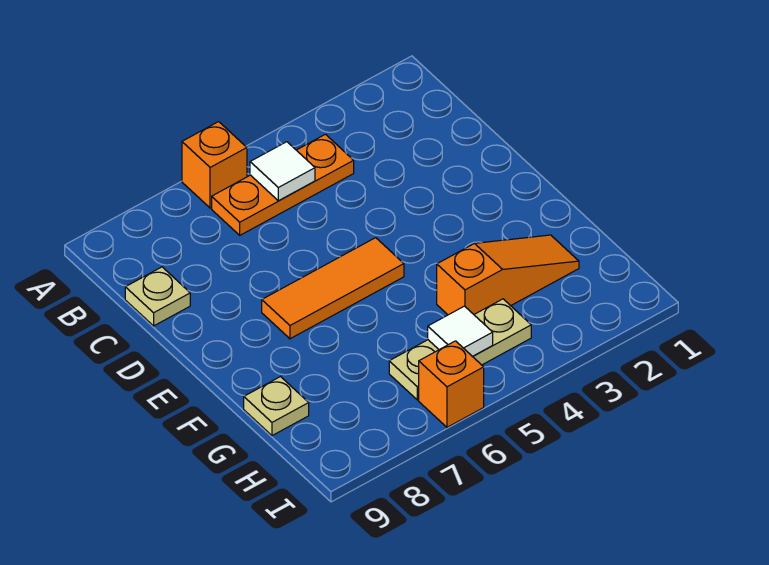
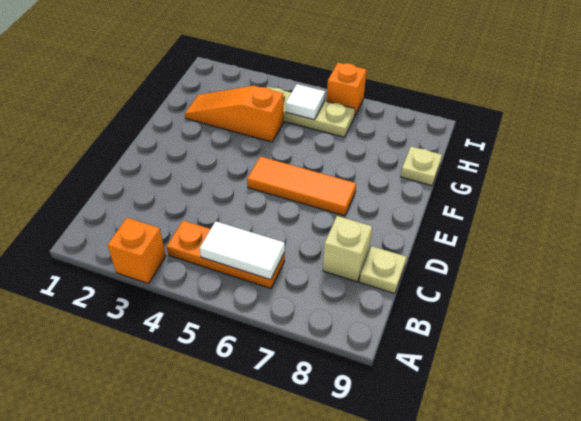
orange 1x1 brick [182,122,247,208] -> orange 1x1 brick moved to [108,218,166,283]
white 1x1 tile [250,142,315,201] -> white 1x2 tile [200,221,285,280]
none -> tan 1x1 brick [323,216,372,282]

